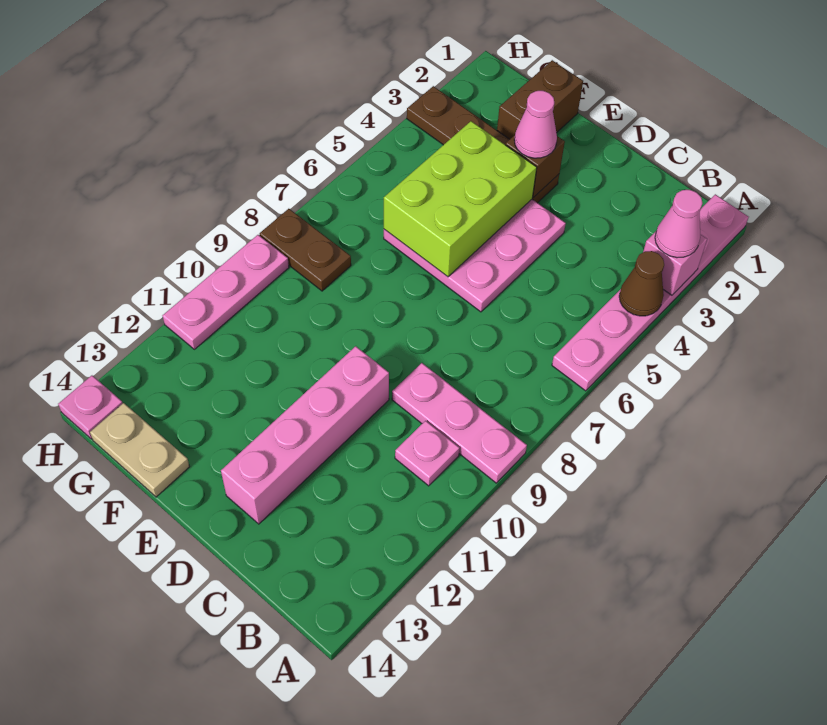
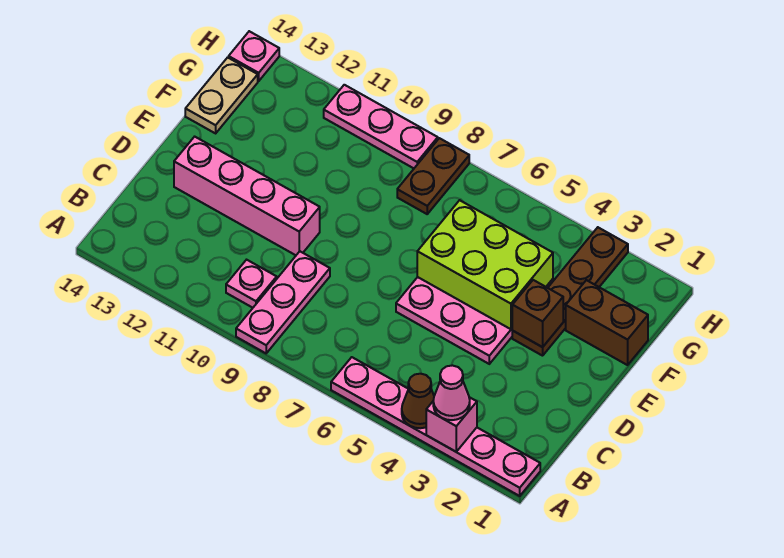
pink 1x1 cone [514,91,557,158] -> none

